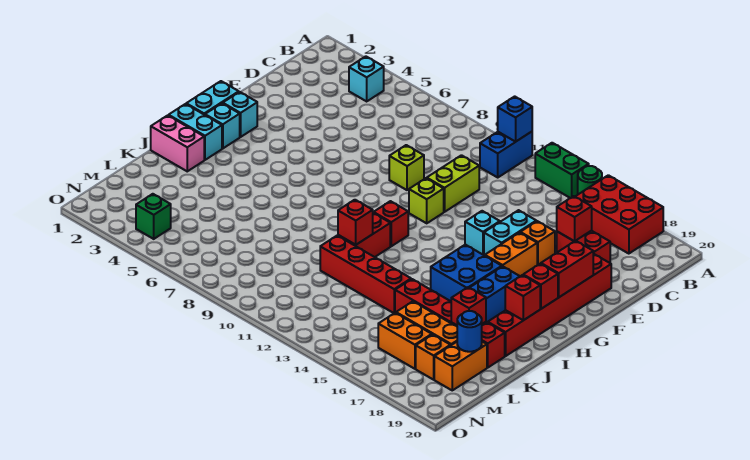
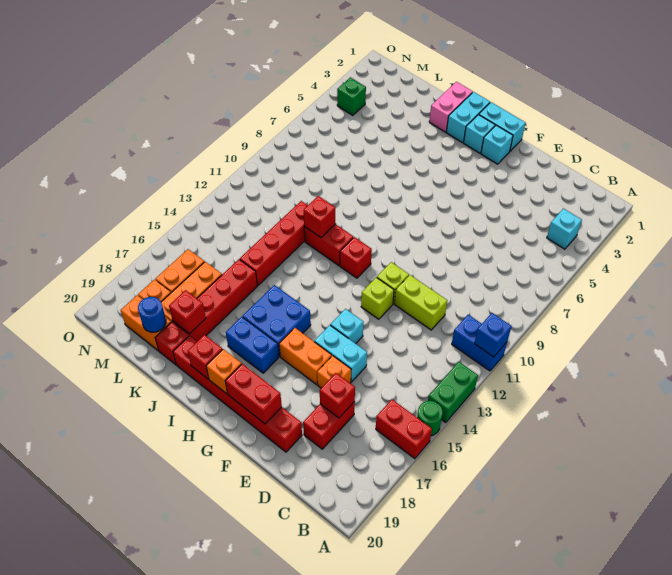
red 2x3 brick [575,175,663,254] -> red 1x2 brick [376,399,432,459]
lime 1x1 brick [389,145,424,190] -> lime 1x1 brick moved to [361,277,394,319]
red 1x1 brick [523,264,558,309] -> orange 1x1 brick [206,349,241,394]

